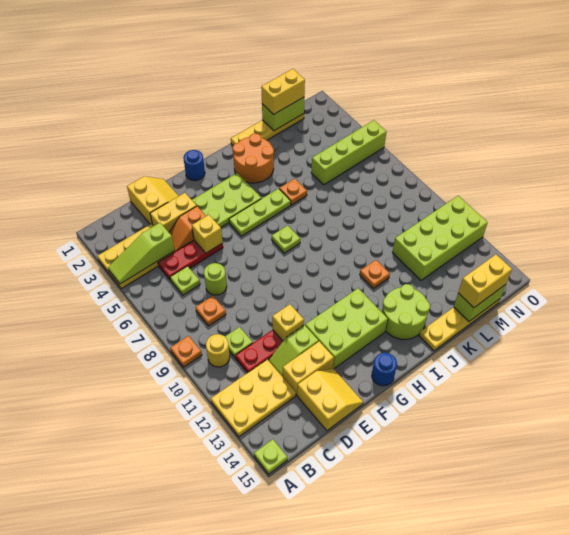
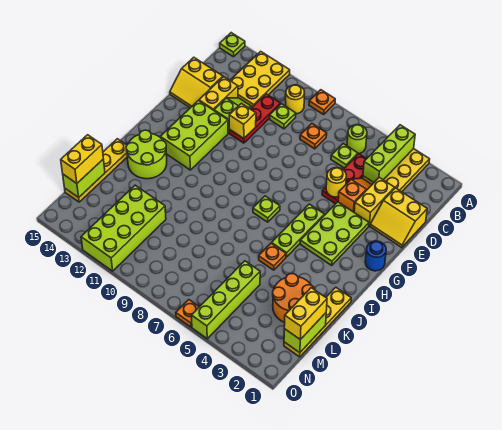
lime 1x3 slope [108,223,175,284] -> lime 1x3 brick [363,125,415,183]
lime 1x1 round brick [204,263,227,295] -> lime 1x1 round brick moved to [347,125,367,154]
yellow 1x1 brick [192,215,223,253] -> yellow 1x1 round brick [326,168,346,197]
blue 1x1 round brick [372,353,397,386] -> none
orange 2x2 round brick [233,133,274,183] -> orange 2x2 round brick moved to [273,274,315,323]
orange 1x1 plate [360,260,390,289] -> orange 1x1 plate moved to [176,300,199,327]

